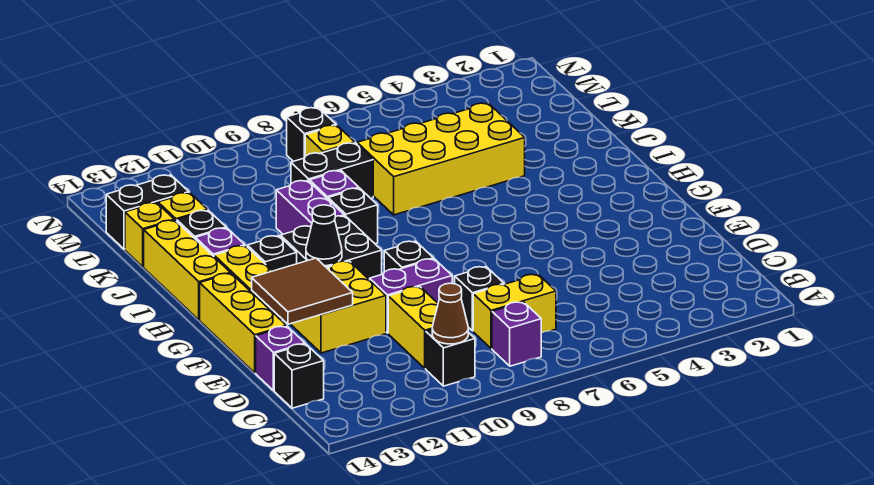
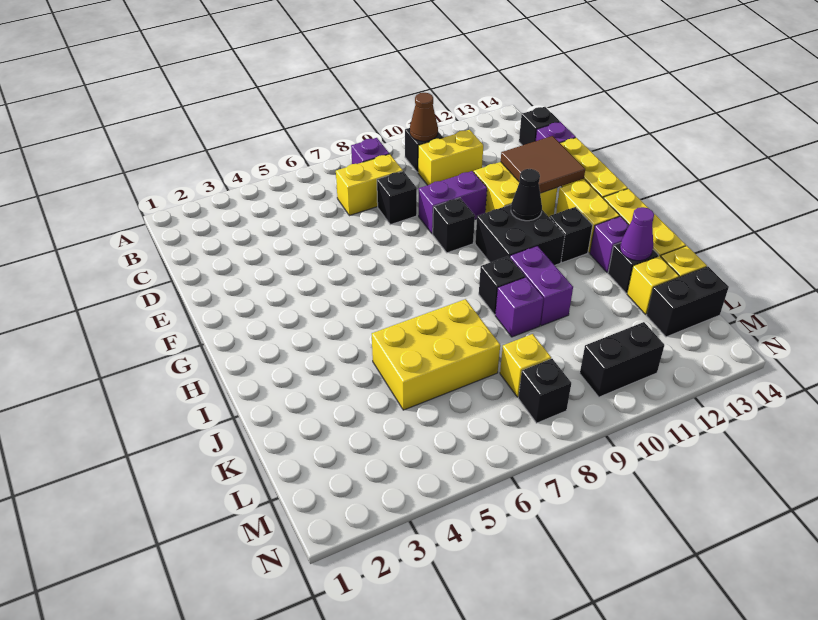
yellow 1x2 brick [388,287,438,368] -> yellow 1x2 brick turned to [418,130,483,185]
yellow 2x4 brick [357,103,525,215] -> yellow 2x3 brick [372,299,500,410]
none -> purple 1x1 cone [620,207,654,261]
black 1x2 brick [291,143,373,198] -> black 1x2 brick moved to [580,322,664,397]

